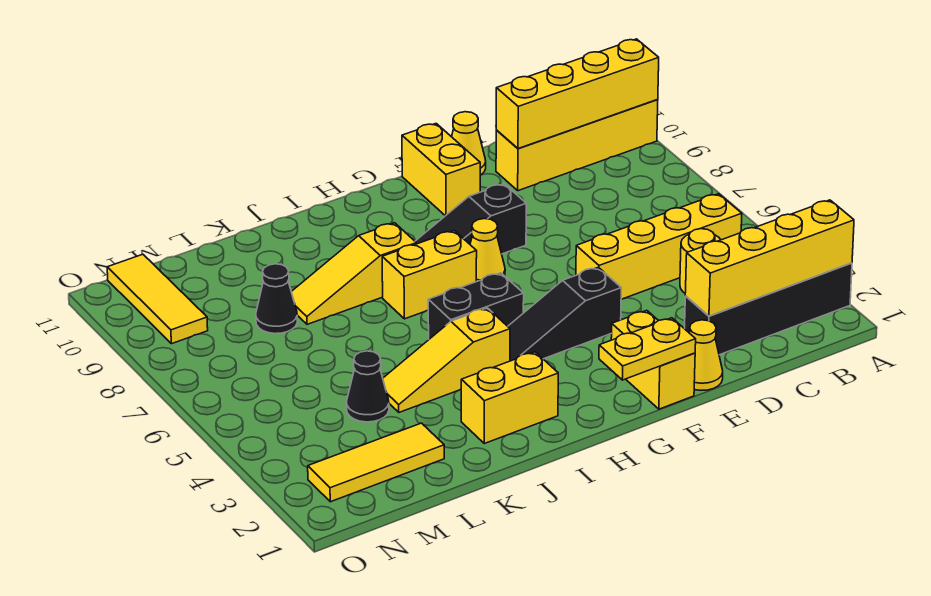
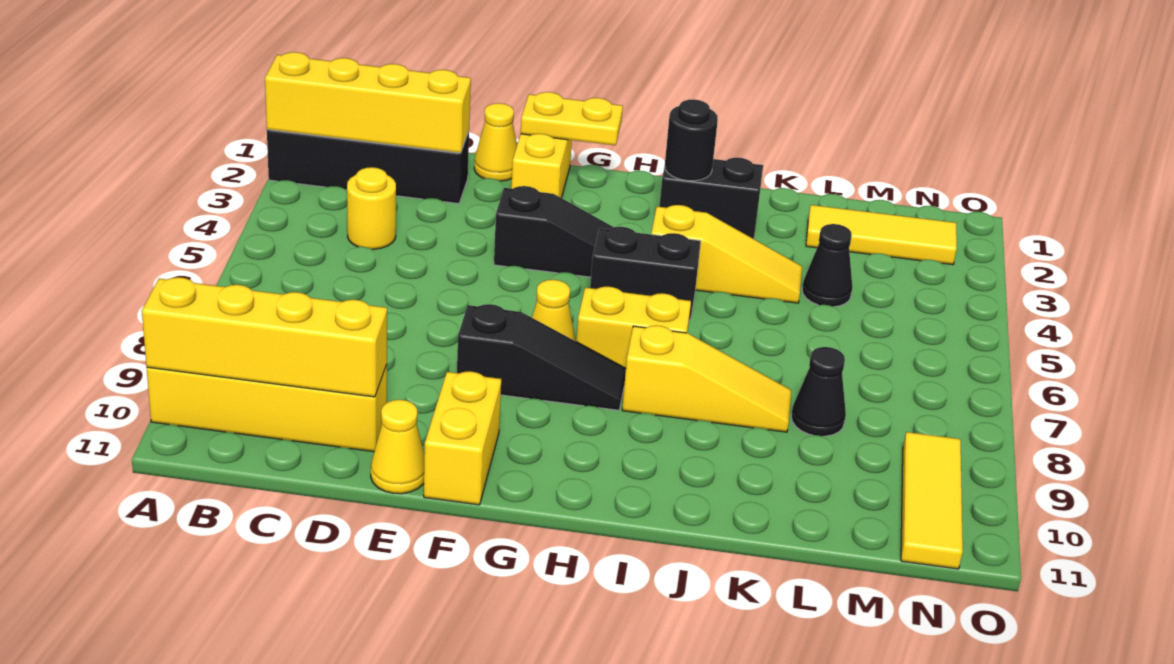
yellow 1x4 brick [576,194,742,299] -> none
yellow 1x2 brick [461,352,558,444] -> black 1x2 brick [659,158,763,239]
none -> black 1x1 round brick [665,99,718,181]

